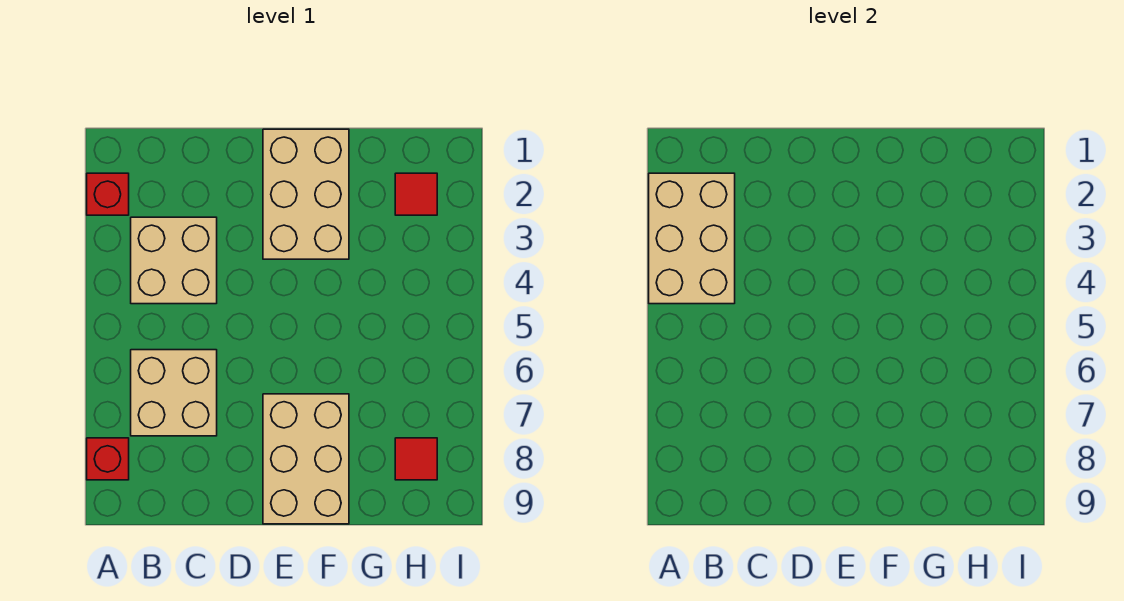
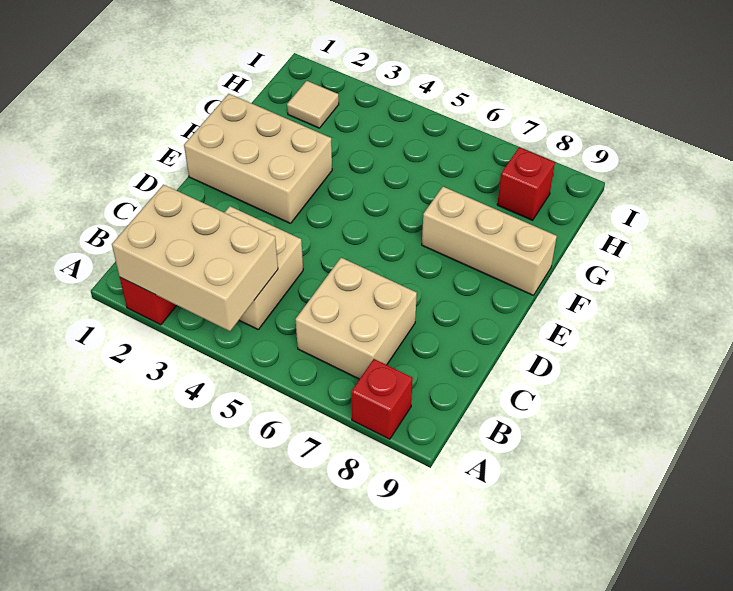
tan 2x3 brick [263,394,349,524] -> tan 1x3 brick [422,187,557,295]
red 1x1 tile [395,173,437,215] -> tan 1x1 tile [287,81,339,128]
red 1x1 tile [395,438,437,480] -> red 1x1 brick [497,147,555,220]

